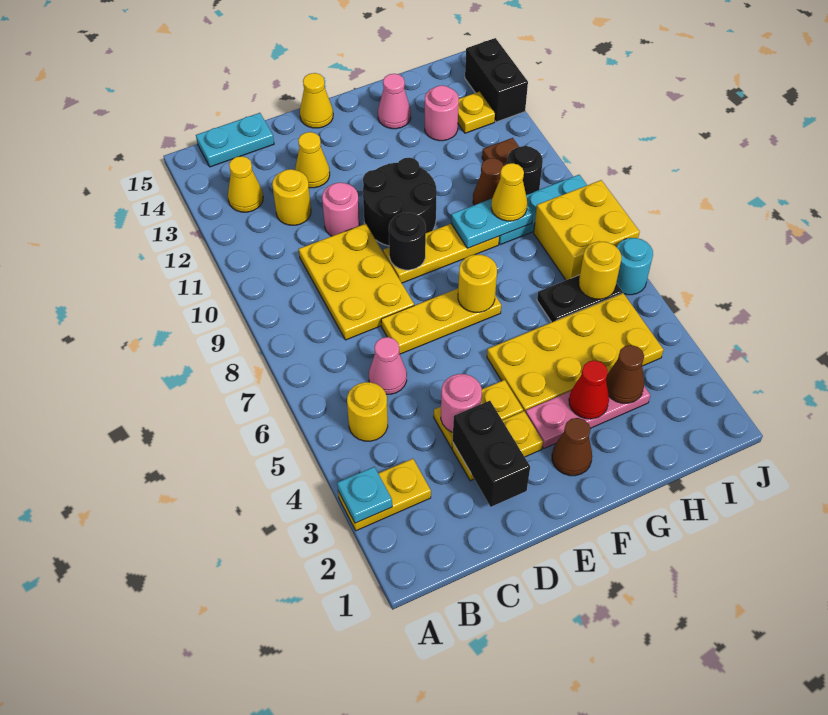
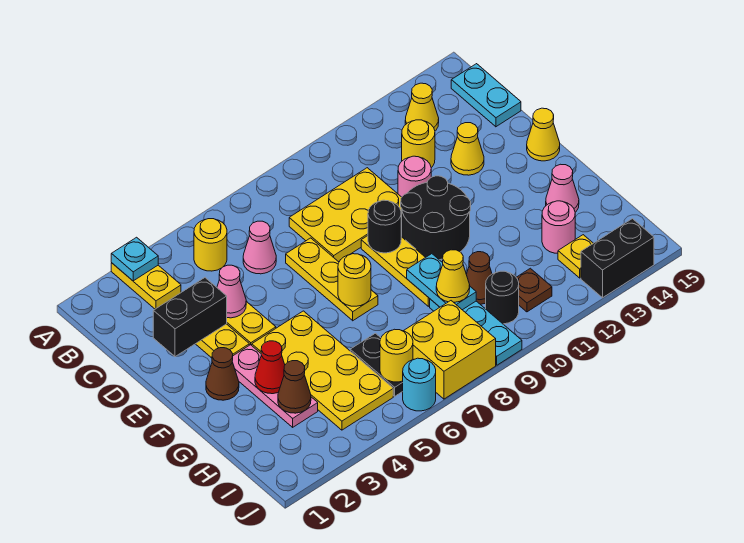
pink 1x1 round brick [441,374,482,432] -> pink 1x1 cone [217,265,246,318]

